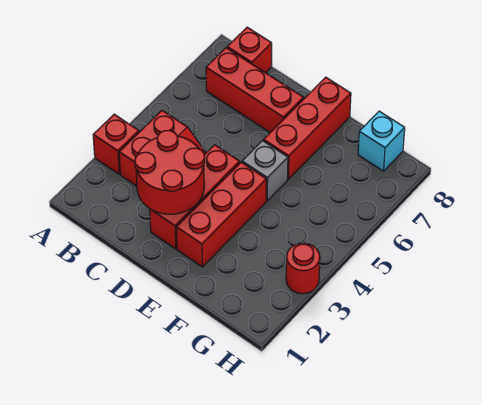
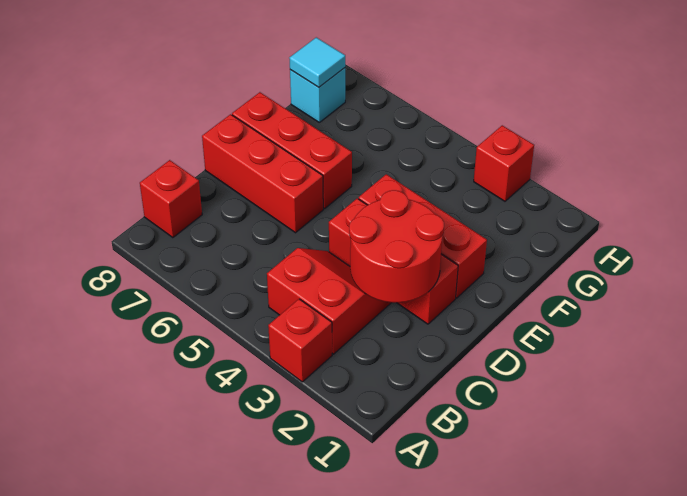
red 1x3 brick [206,48,304,132] -> red 1x3 brick turned to [202,114,323,233]
grey 1x1 brick [242,141,288,201] -> none
none -> cyan 1x1 tile [290,37,345,87]
red 1x1 round brick [286,243,320,294] -> red 1x1 brick [474,125,534,201]

